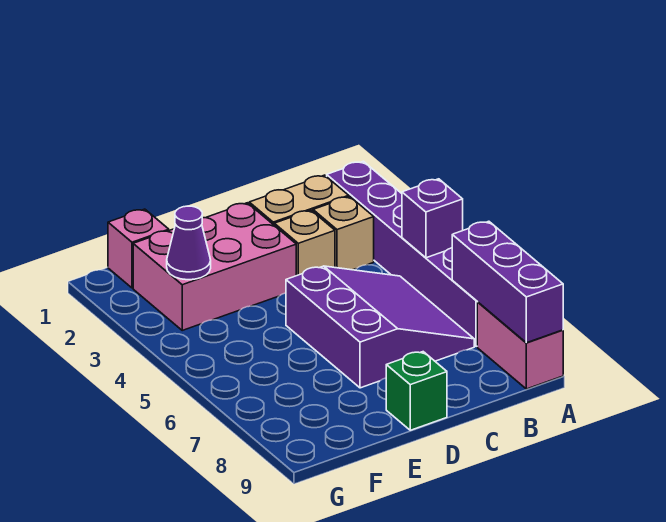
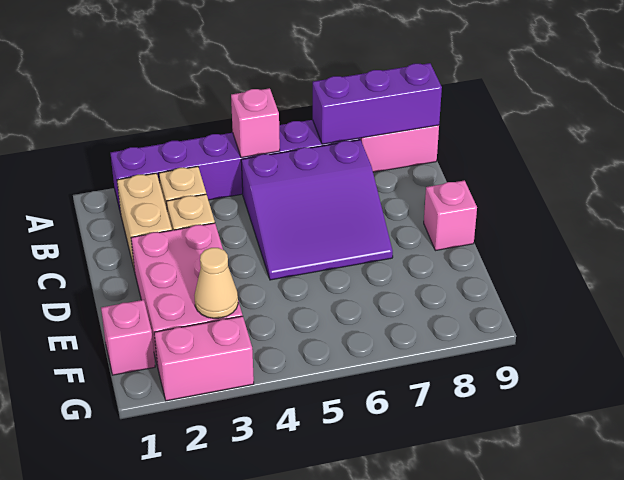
purple 1x1 brick [402,179,463,258] -> pink 1x1 brick [231,88,280,157]
purple 3x3 slope [286,266,474,388] -> purple 3x3 slope turned to [241,140,393,280]
green 1x1 brick [386,352,447,430] -> pink 1x1 brick [424,180,477,251]
purple 1x1 cone [167,206,211,280] -> tan 1x1 cone [194,248,238,318]
none -> pink 1x2 brick [154,316,254,401]

